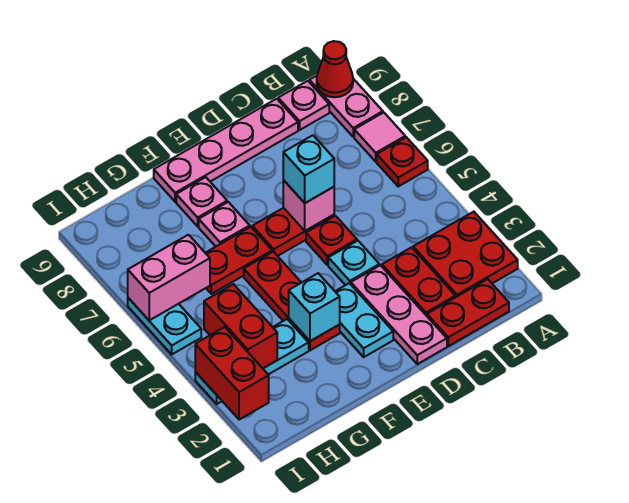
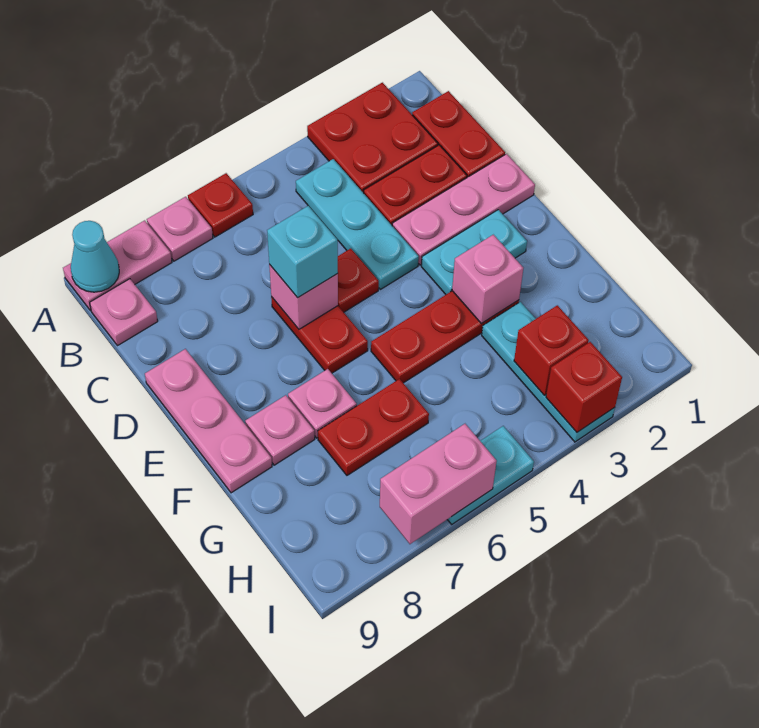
pink 1x1 tile [354,113,405,162] -> pink 1x1 plate [147,197,213,261]
red 1x1 cone [317,41,353,97] -> cyan 1x1 cone [71,221,119,292]
pink 1x4 plate [154,99,298,202] -> pink 1x3 plate [145,349,272,493]
cyan 1x1 plate [328,241,379,285] -> cyan 1x3 plate [296,159,419,289]
cyan 1x1 brick [289,273,340,341] -> pink 1x1 brick [452,235,523,324]
red 1x2 plate [206,227,272,294] -> red 1x2 plate turned to [318,379,429,475]
red 1x2 brick [204,284,277,368] -> red 1x1 brick [514,305,589,395]
pink 1x2 brick [128,235,210,320] -> pink 1x2 brick turned to [380,424,497,544]
red 1x2 brick [195,327,269,420] -> red 1x1 brick [546,342,622,432]

